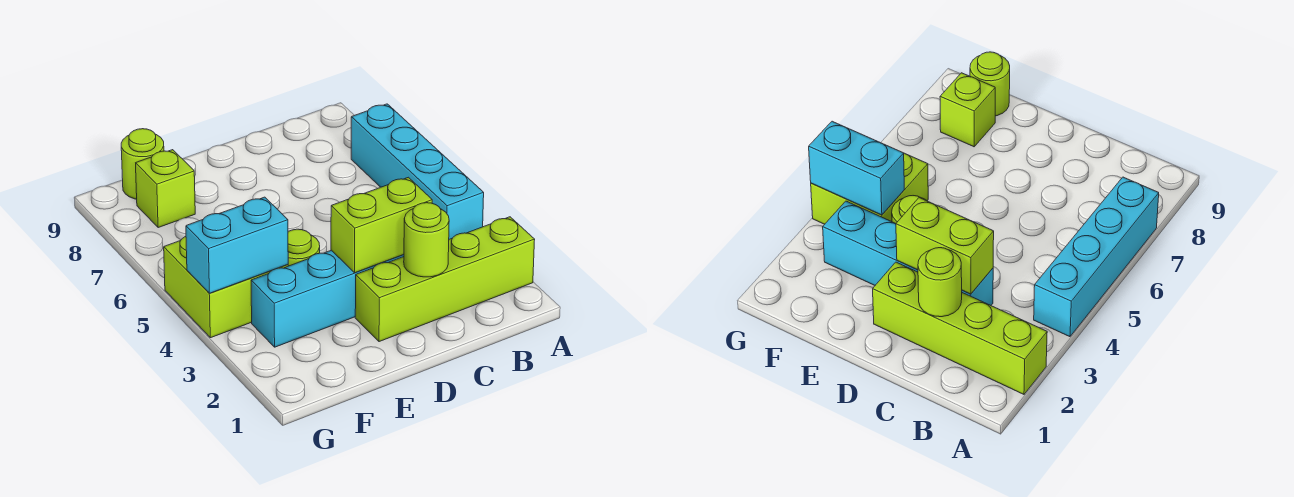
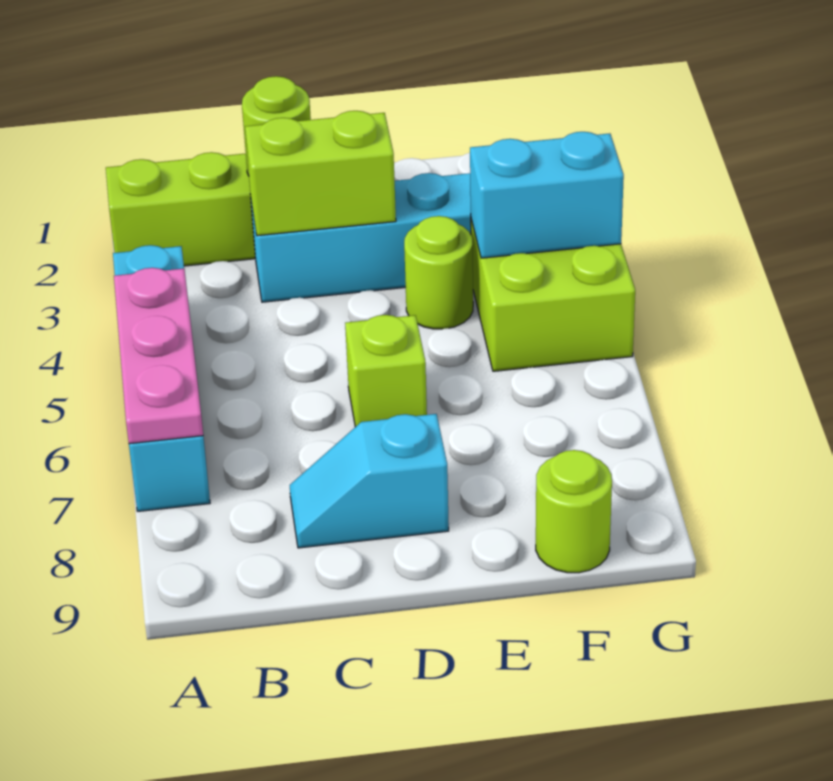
none -> pink 1x3 plate [114,268,203,444]
none -> cyan 1x2 slope [290,414,449,548]
lime 1x1 brick [136,150,195,228] -> lime 1x1 brick moved to [345,315,427,427]

